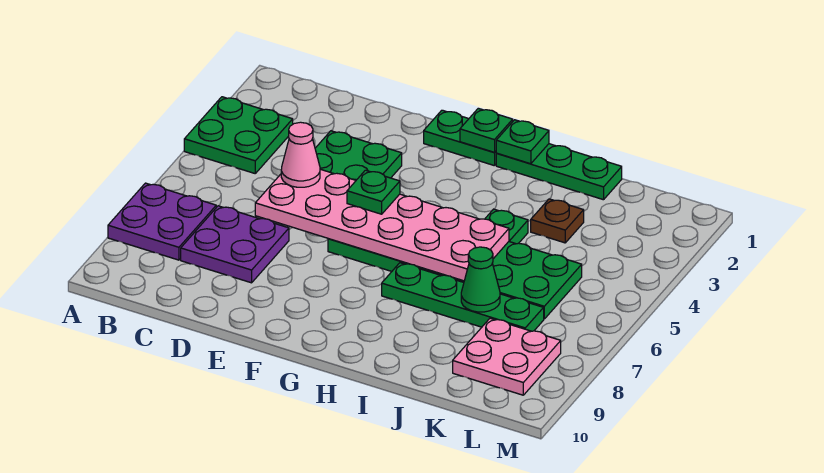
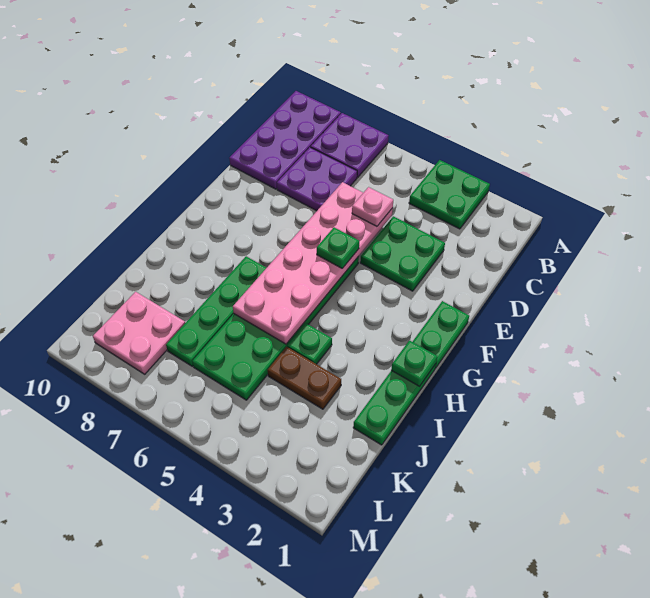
none -> purple 2x4 plate [229,91,341,189]
pink 1x1 cone [281,122,320,187] -> pink 1x1 plate [352,187,393,226]
green 1x1 plate [460,108,513,152] -> none
brown 1x1 plate [531,199,584,243] -> brown 1x2 plate [268,347,341,409]
green 1x1 cone [461,247,500,312] -> none

